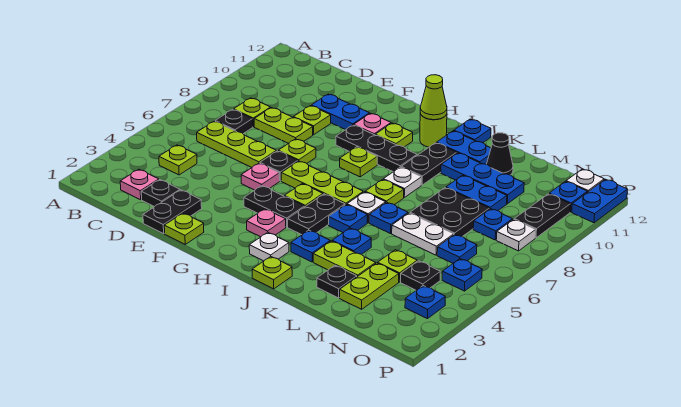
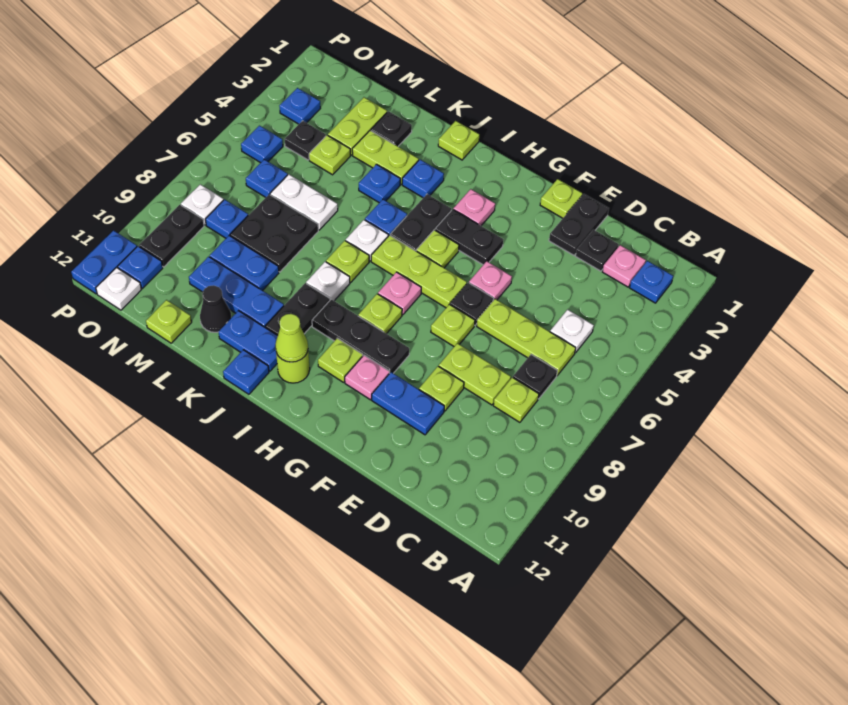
lime 1x1 plate [159,145,197,175] -> lime 1x1 plate moved to [146,300,192,343]
none -> pink 1x1 plate [378,272,421,315]
white 1x1 plate [249,232,289,261] -> white 1x1 plate moved to [550,310,594,353]
blue 1x1 plate [369,202,408,234] -> blue 1x1 plate moved to [630,261,673,303]

